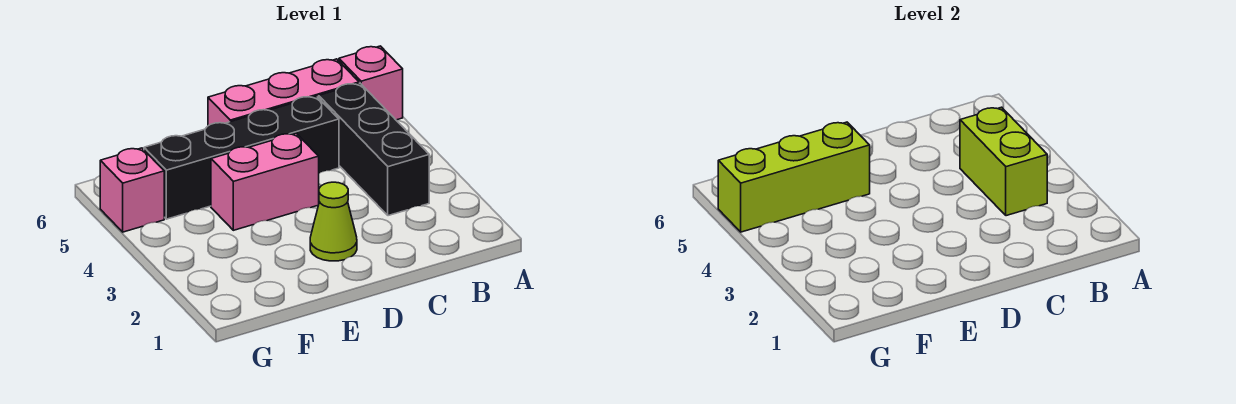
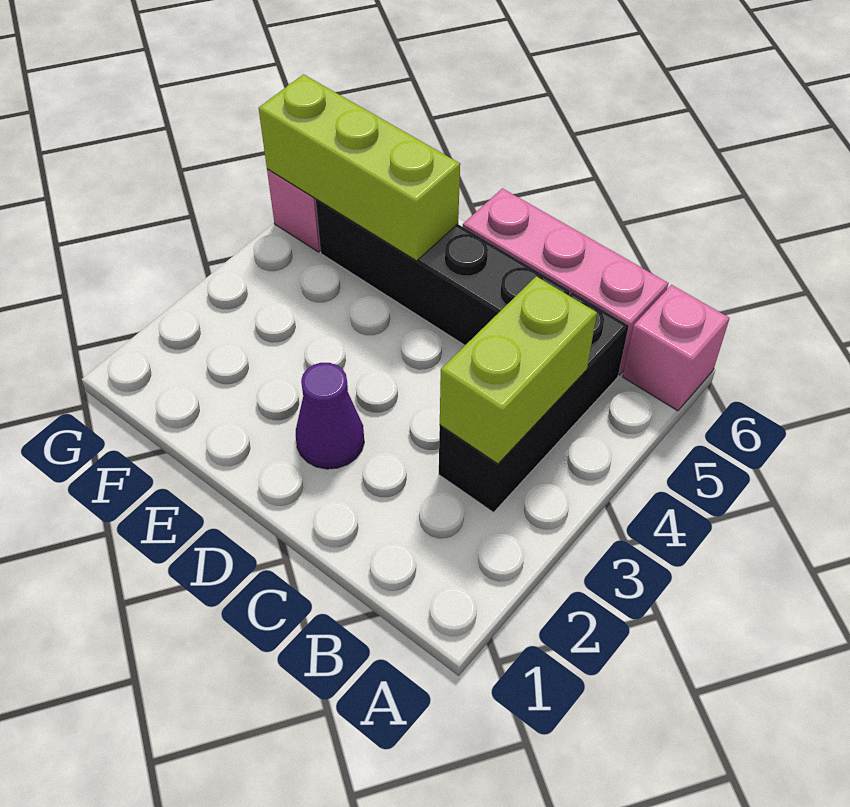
lime 1x1 cone [310,182,357,261] -> purple 1x1 cone [296,363,364,469]
pink 1x2 brick [211,133,319,230] -> none

